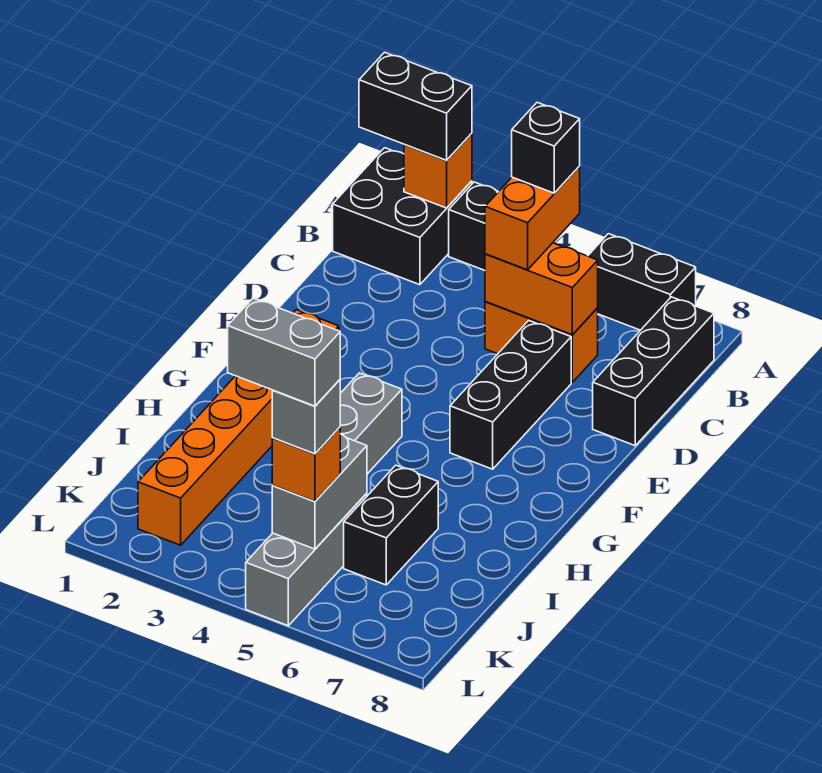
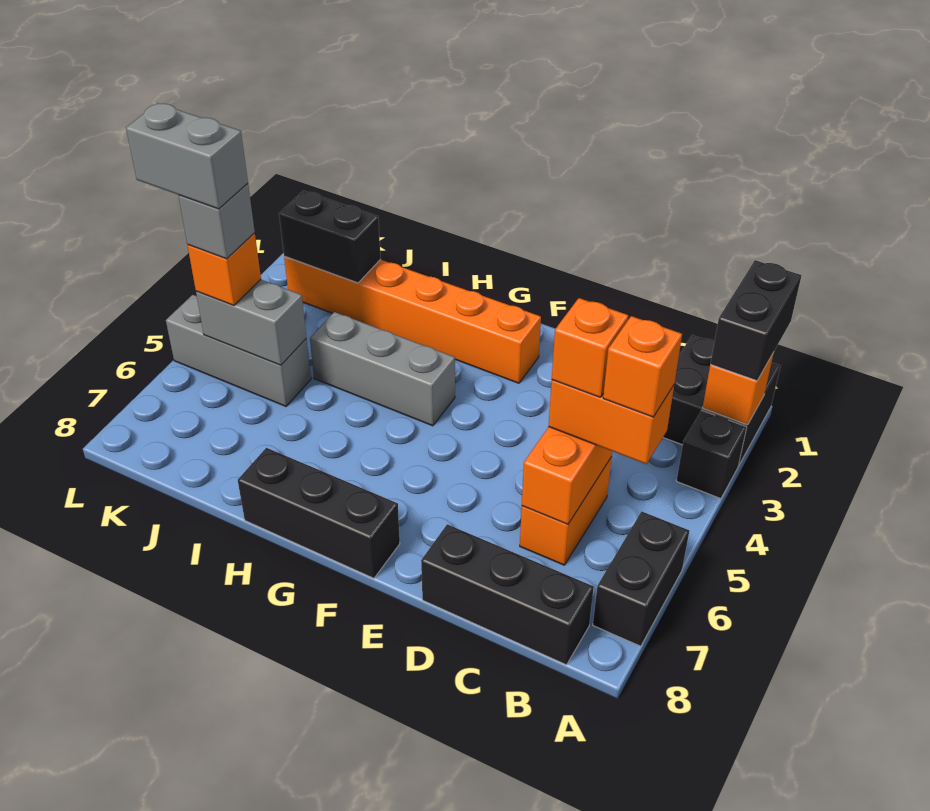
black 1x1 brick [512,102,580,193] -> orange 1x1 brick [603,316,682,417]
none -> orange 1x1 brick [552,298,628,398]
black 1x3 brick [450,320,571,469] -> black 1x3 brick moved to [238,448,400,578]
black 1x2 brick [344,465,438,585] -> black 1x2 brick moved to [279,191,381,283]
grey 1x2 brick [228,298,340,406] -> grey 1x2 brick turned to [126,103,248,209]

